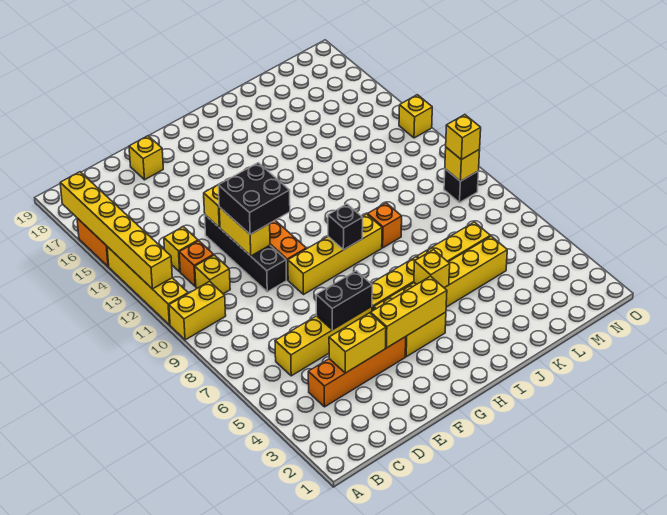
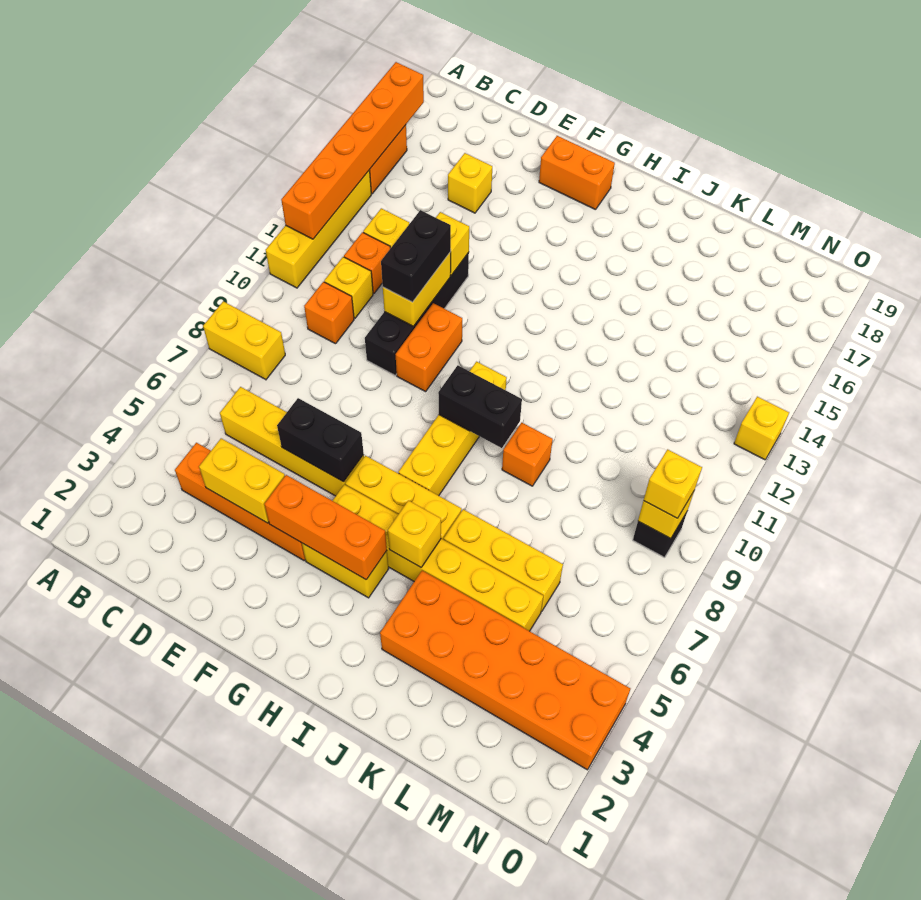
yellow 1x2 brick [169,282,226,340] -> yellow 1x2 brick moved to [203,301,285,380]
yellow 1x6 brick [60,172,172,289] -> orange 1x6 brick [281,62,424,239]
none -> orange 1x1 brick [304,282,354,344]
black 2x2 brick [218,163,290,234] -> black 1x2 brick [381,210,451,302]
yellow 1x1 brick [129,136,163,180] -> yellow 1x1 brick moved to [448,153,492,213]
yellow 1x3 brick [371,276,447,348] -> orange 1x3 brick [264,475,387,580]
yellow 1x4 brick [288,214,382,294] -> yellow 1x4 brick turned to [399,362,507,496]
none -> orange 1x2 brick [539,136,615,210]
black 1x1 brick [328,204,363,250] -> black 1x2 brick [438,365,522,448]
none -> orange 2x6 brick [380,571,630,770]

